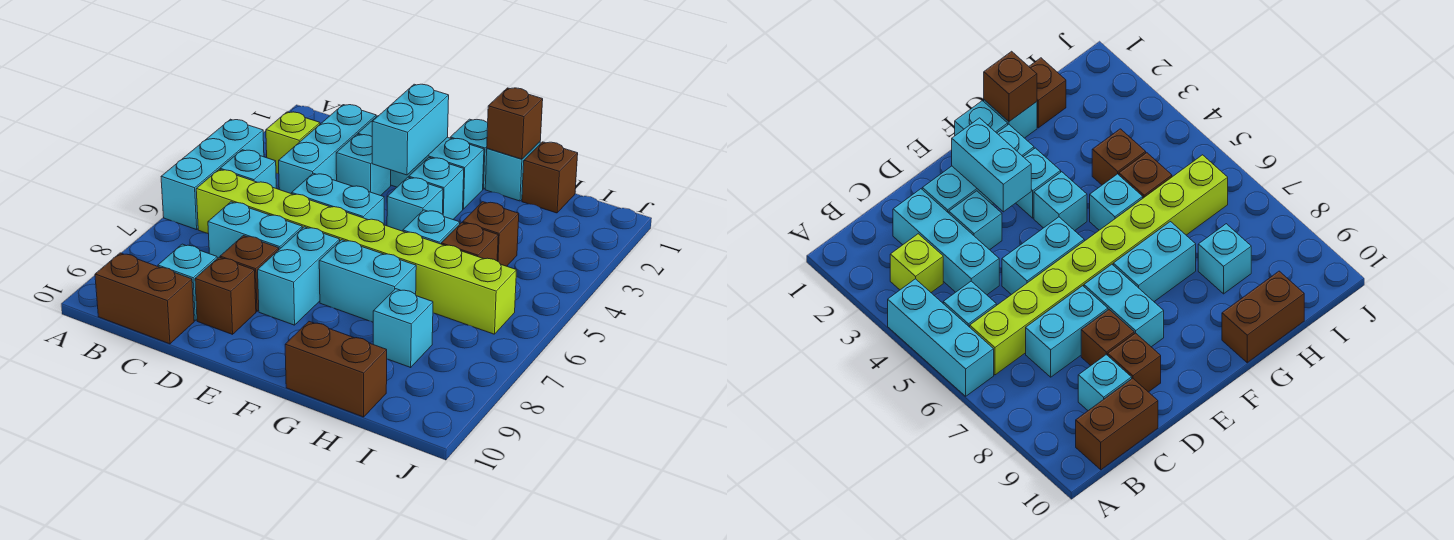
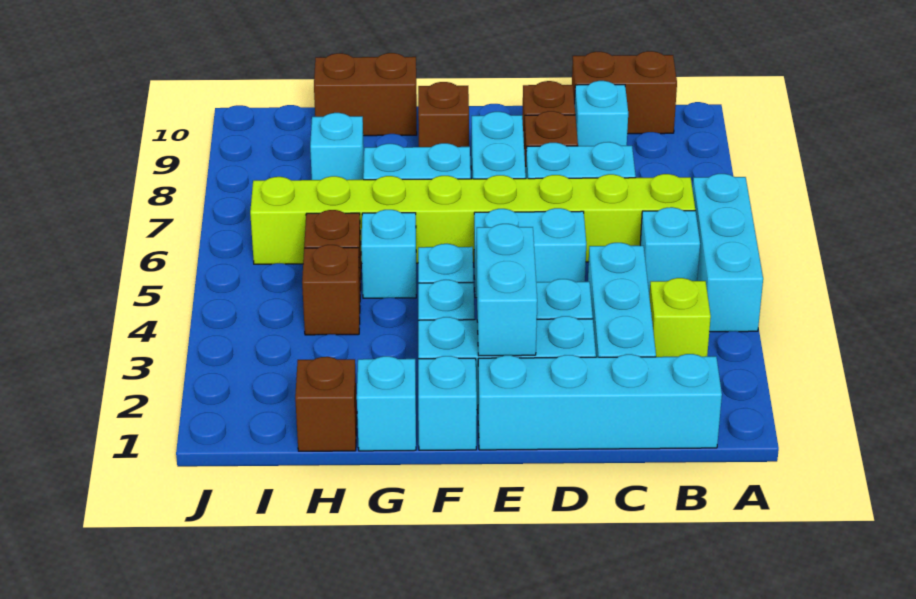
none -> cyan 1x4 brick [478,354,722,450]
brown 1x1 brick [487,88,543,159] -> brown 1x1 brick moved to [418,82,469,147]

